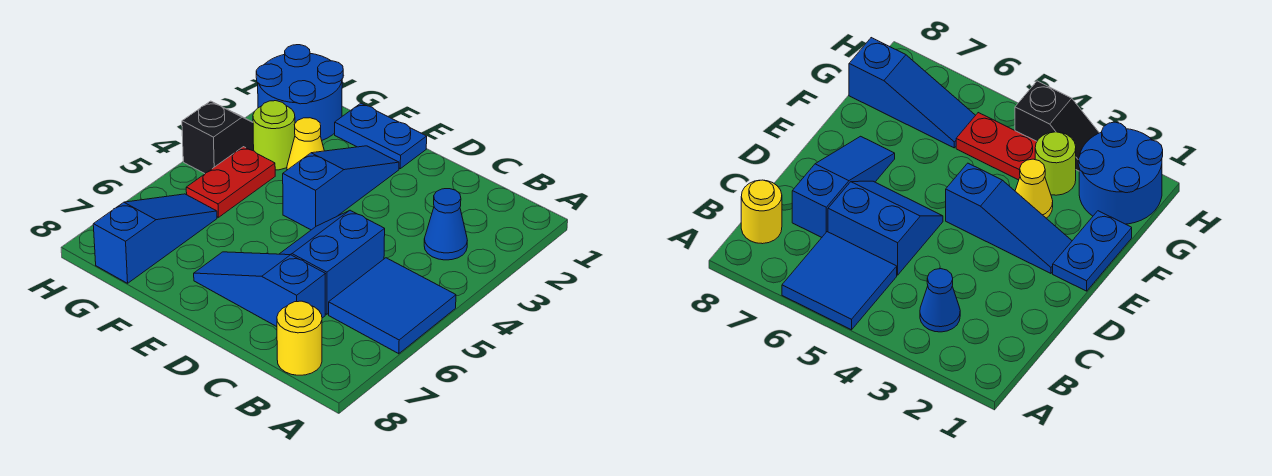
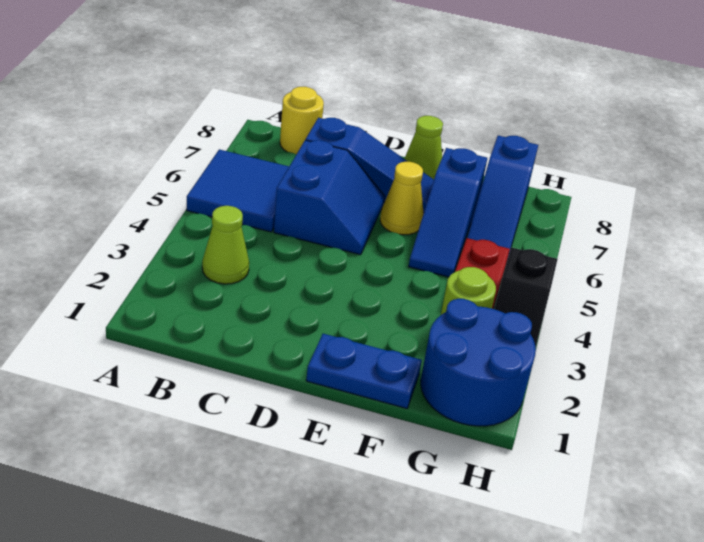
blue 1x1 cone [424,189,467,260] -> lime 1x1 cone [202,206,249,284]
blue 1x3 slope [283,146,399,230] -> blue 1x3 slope moved to [409,148,487,277]
none -> lime 1x1 cone [404,116,443,179]
yellow 1x1 cone [287,118,324,170] -> yellow 1x1 cone moved to [380,162,424,235]

